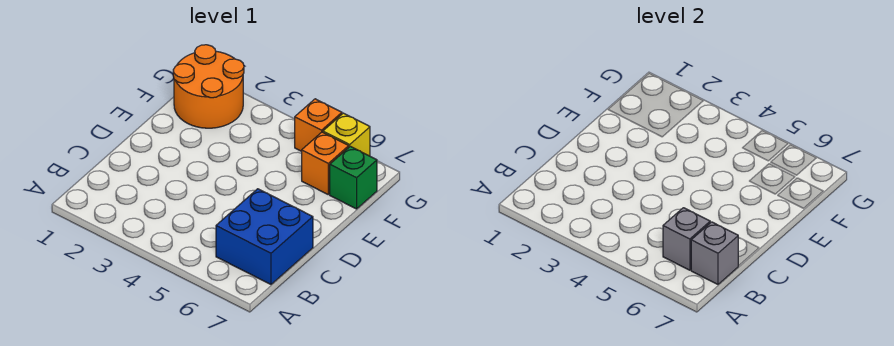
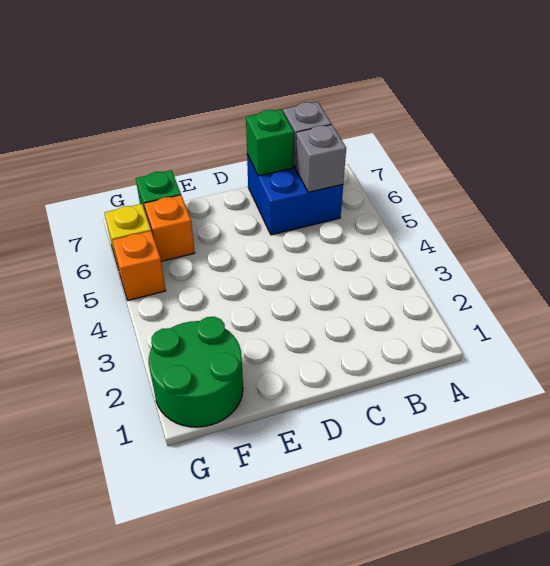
none -> green 1x1 brick [246,110,294,176]
orange 2x2 round brick [173,45,244,128] -> green 2x2 round brick [149,317,243,427]

